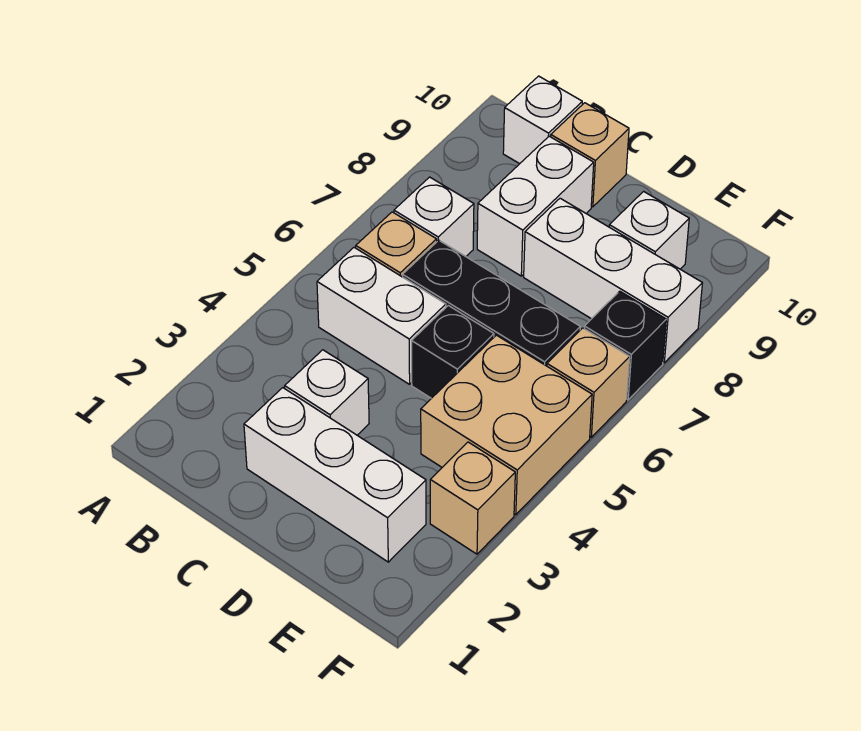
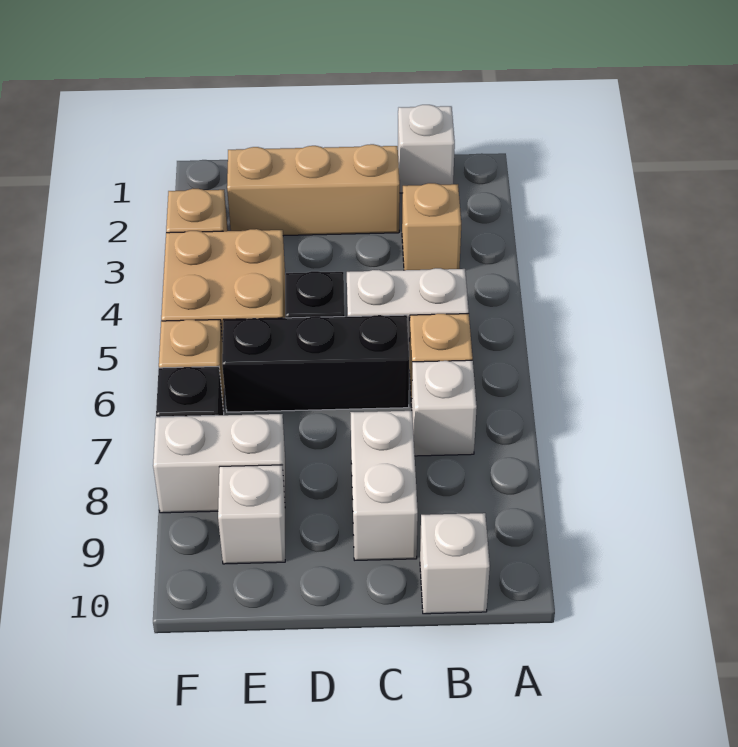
white 1x3 brick [244,388,426,562] -> tan 1x3 brick [227,144,400,236]
white 1x1 brick [285,350,369,435] -> white 1x1 brick moved to [398,105,455,193]
tan 1x1 brick [551,103,629,207] -> tan 1x1 brick moved to [402,183,461,270]
white 1x3 brick [524,198,702,363] -> white 1x2 brick [153,414,285,513]

